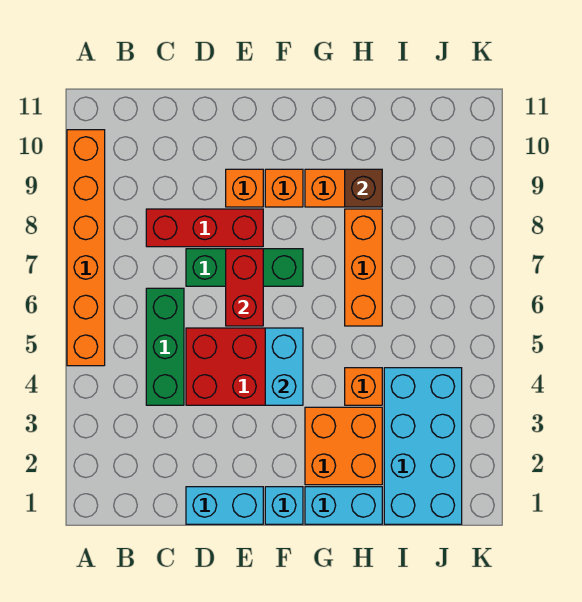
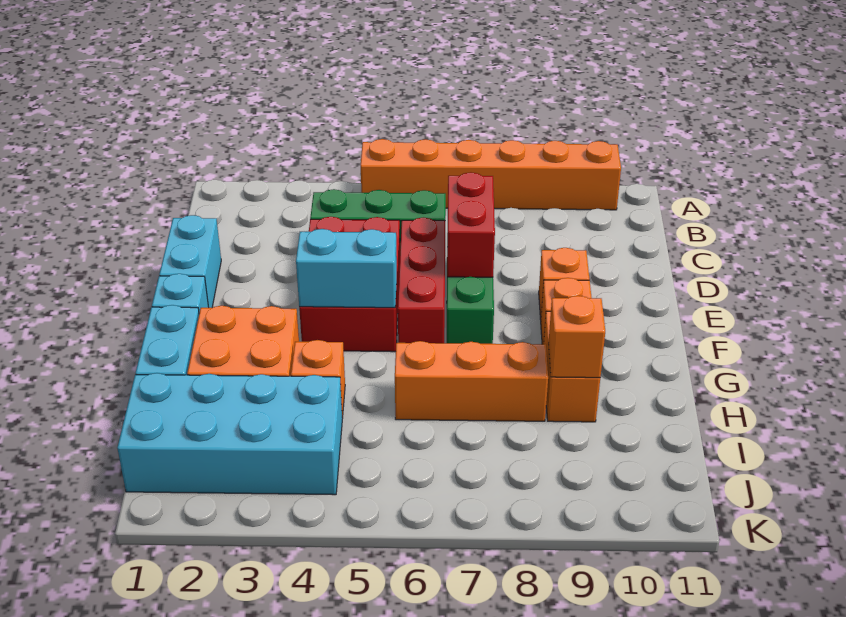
red 1x3 brick [146,209,263,247] -> red 1x3 brick moved to [398,218,445,343]
red 1x2 brick [226,249,263,326] -> red 1x2 brick turned to [447,172,495,277]
brown 1x1 brick [345,169,382,207] -> orange 1x1 brick [548,296,605,378]

